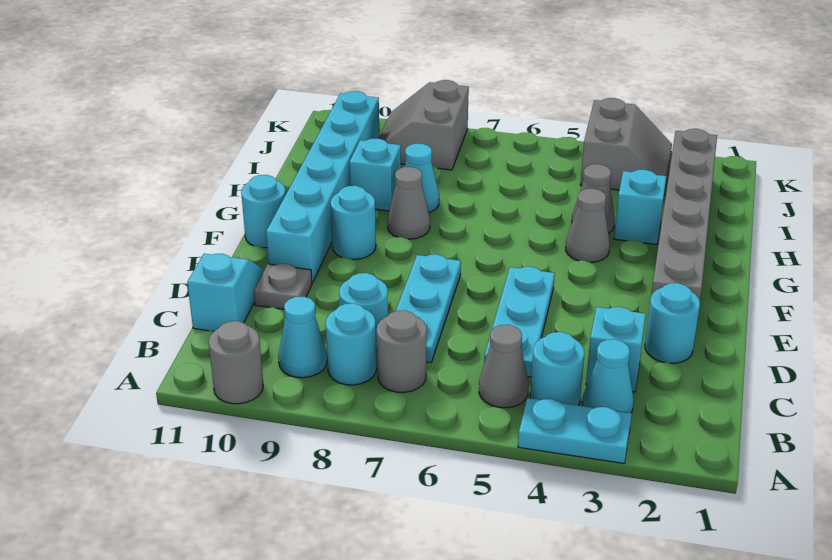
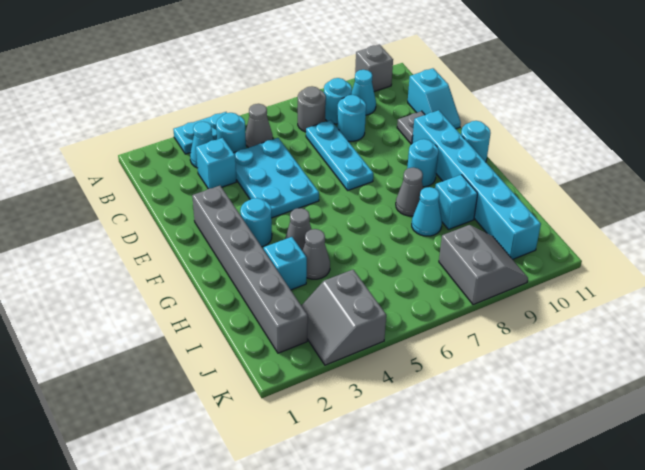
grey 1x1 round brick [208,321,263,404] -> grey 1x1 brick [355,45,393,92]
cyan 1x3 plate [484,267,555,377] -> cyan 2x3 plate [234,138,319,218]
cyan 1x1 round brick [645,283,700,363] -> cyan 1x1 round brick moved to [240,198,272,247]

